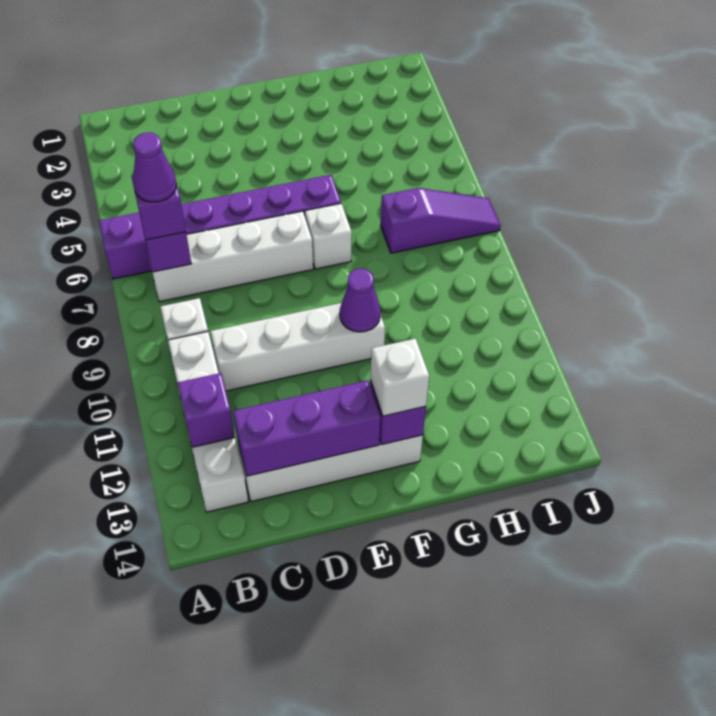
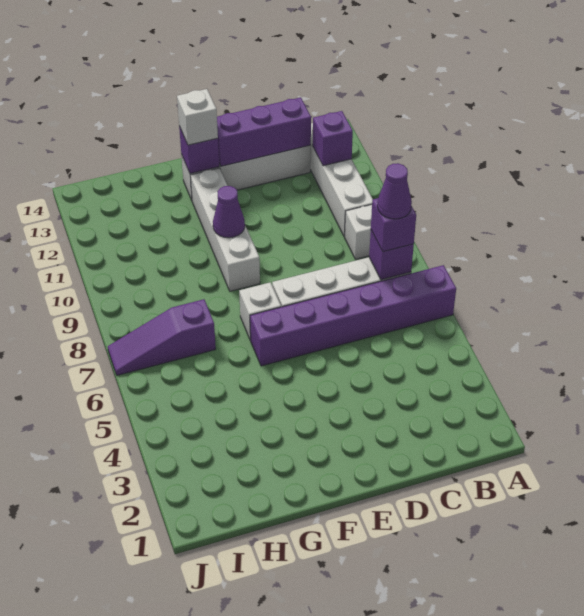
white 1x4 brick [210,303,385,391] -> white 1x4 brick turned to [190,168,260,291]

